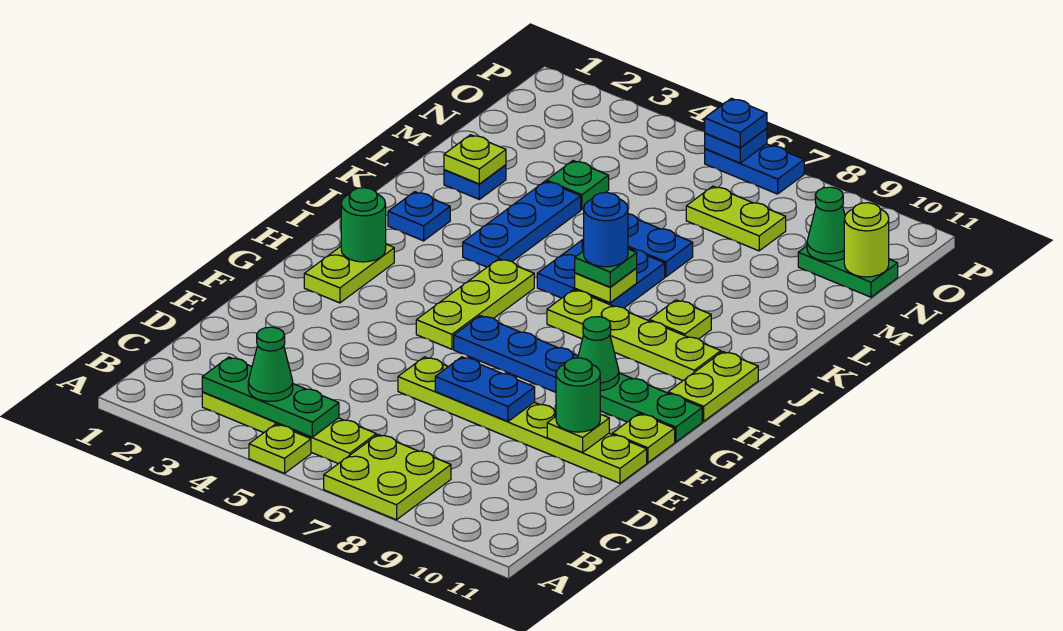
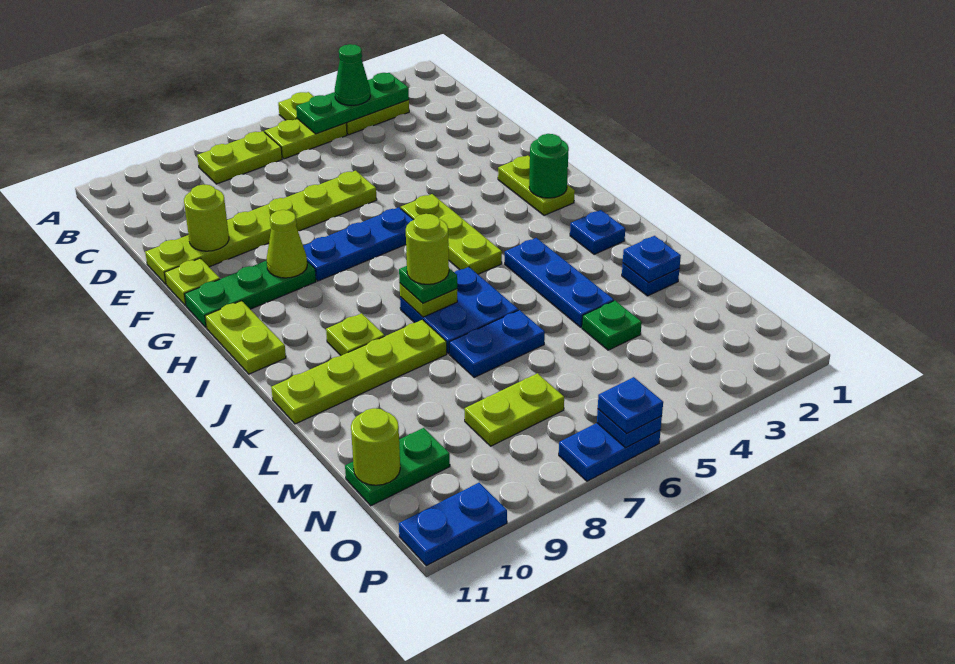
lime 2x2 plate [324,434,451,520] -> lime 1x2 plate [197,131,282,184]
blue 1x2 plate [435,357,535,421] -> blue 1x2 plate moved to [399,483,507,566]
lime 1x1 plate [547,414,609,452] -> lime 1x1 round brick [184,185,229,251]
green 1x1 round brick [556,358,600,432] -> none
green 1x1 cone [578,317,619,391] -> lime 1x1 cone [267,210,307,278]
lime 1x4 plate [547,290,721,380] -> lime 1x4 plate moved to [271,320,447,424]
blue 1x1 round brick [584,193,628,267] -> lime 1x1 round brick [406,214,449,284]
lime 1x1 plate [444,135,506,184] -> blue 1x1 plate [623,236,681,283]
green 1x1 cone [807,187,845,262] -> none

